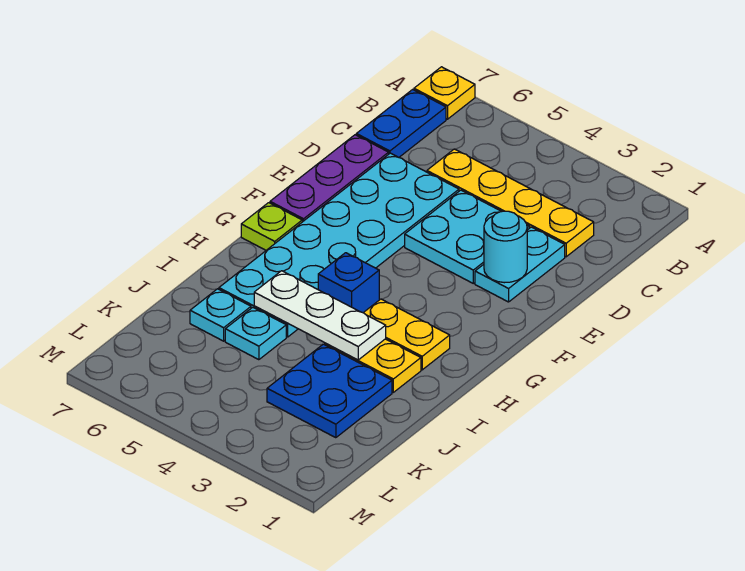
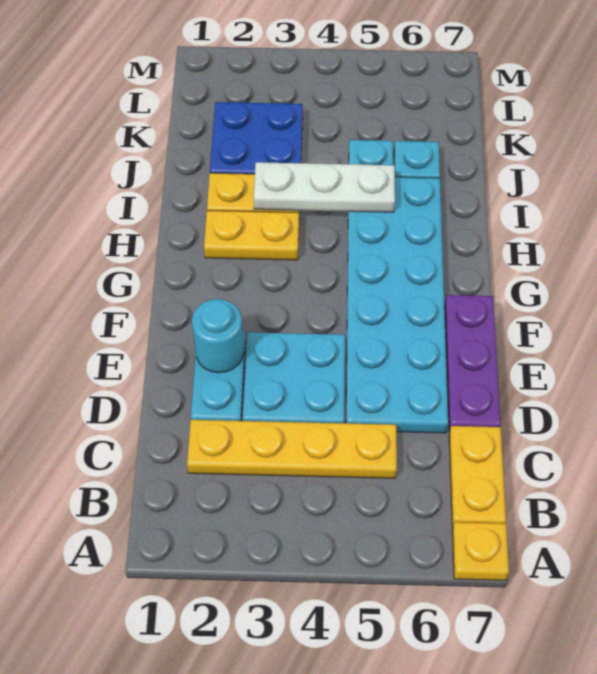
blue 1x2 plate [356,89,446,157] -> yellow 1x2 plate [449,426,506,528]
lime 1x1 plate [241,203,302,250] -> none
blue 1x1 brick [318,253,379,313] -> none

